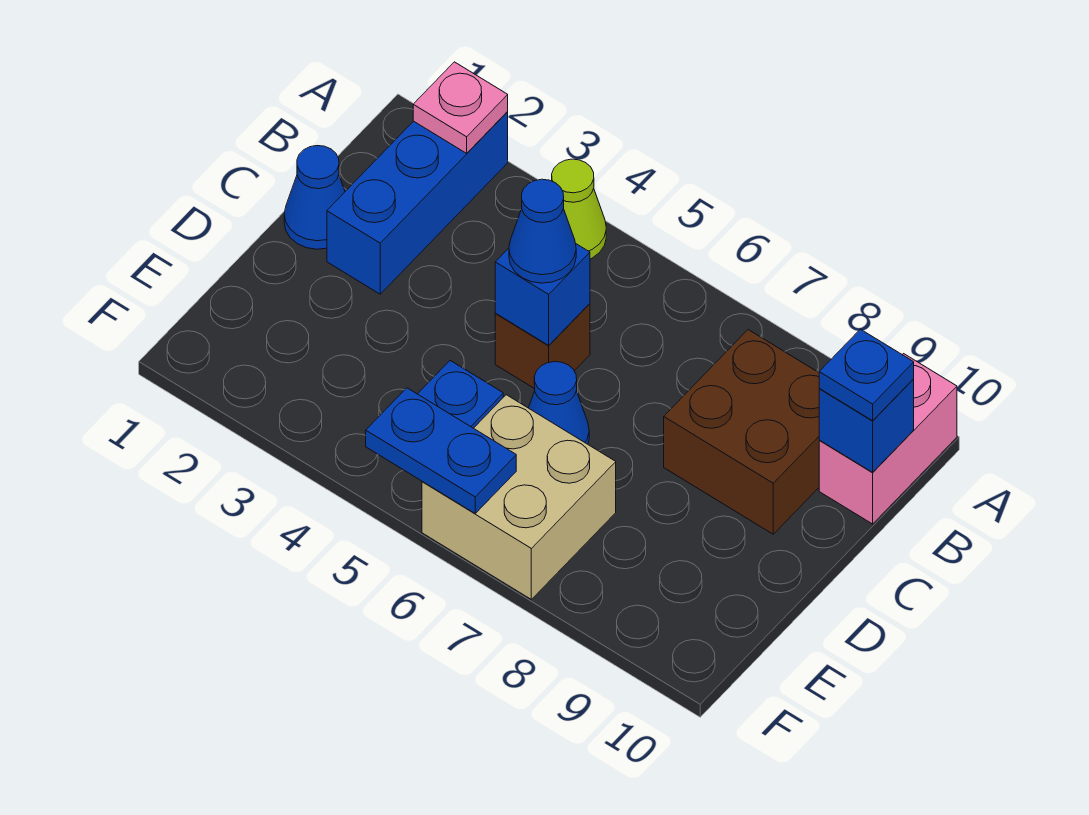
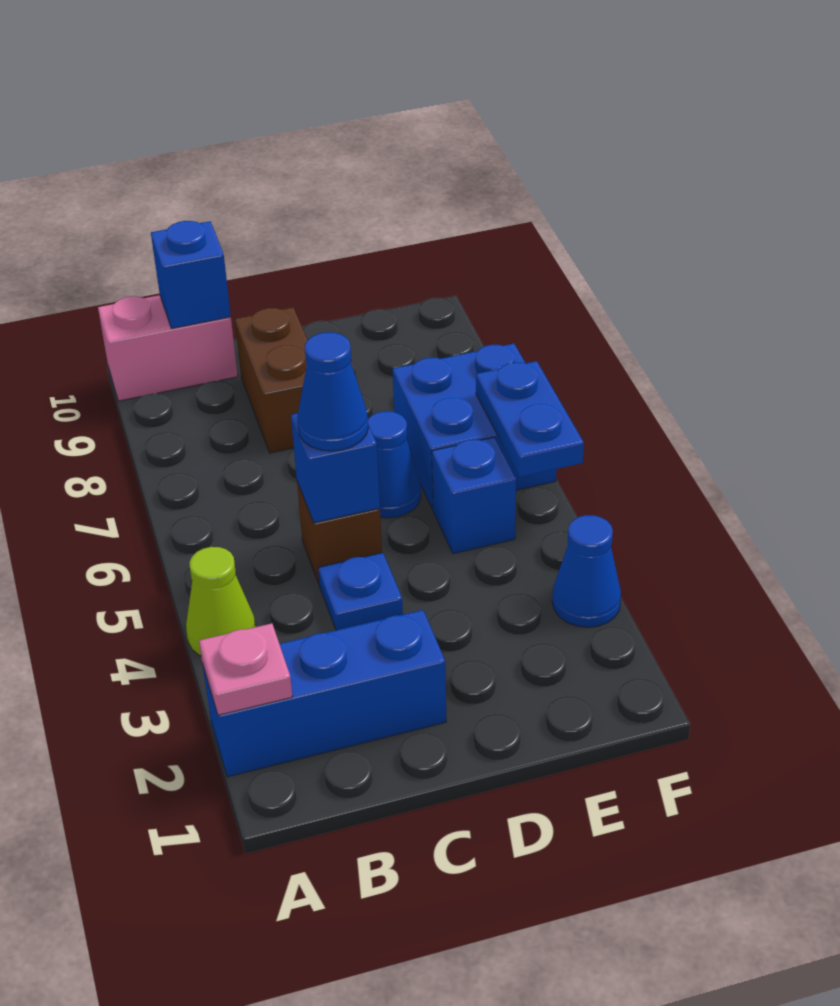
brown 2x2 brick [664,330,820,534] -> brown 1x2 brick [235,307,307,453]
blue 1x1 plate [819,329,914,421] -> blue 1x1 plate moved to [318,553,403,630]
blue 1x1 cone [284,146,345,249] -> blue 1x1 cone moved to [552,515,621,627]
tan 2x2 brick [422,395,616,599] -> blue 2x2 brick [393,344,556,509]

